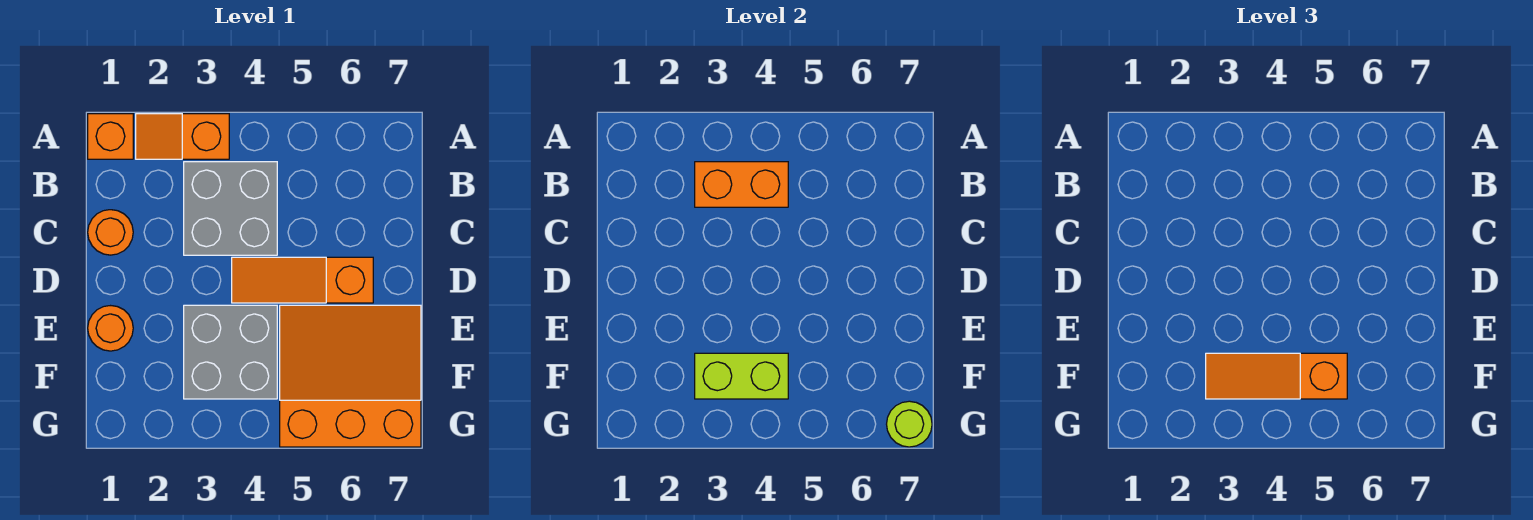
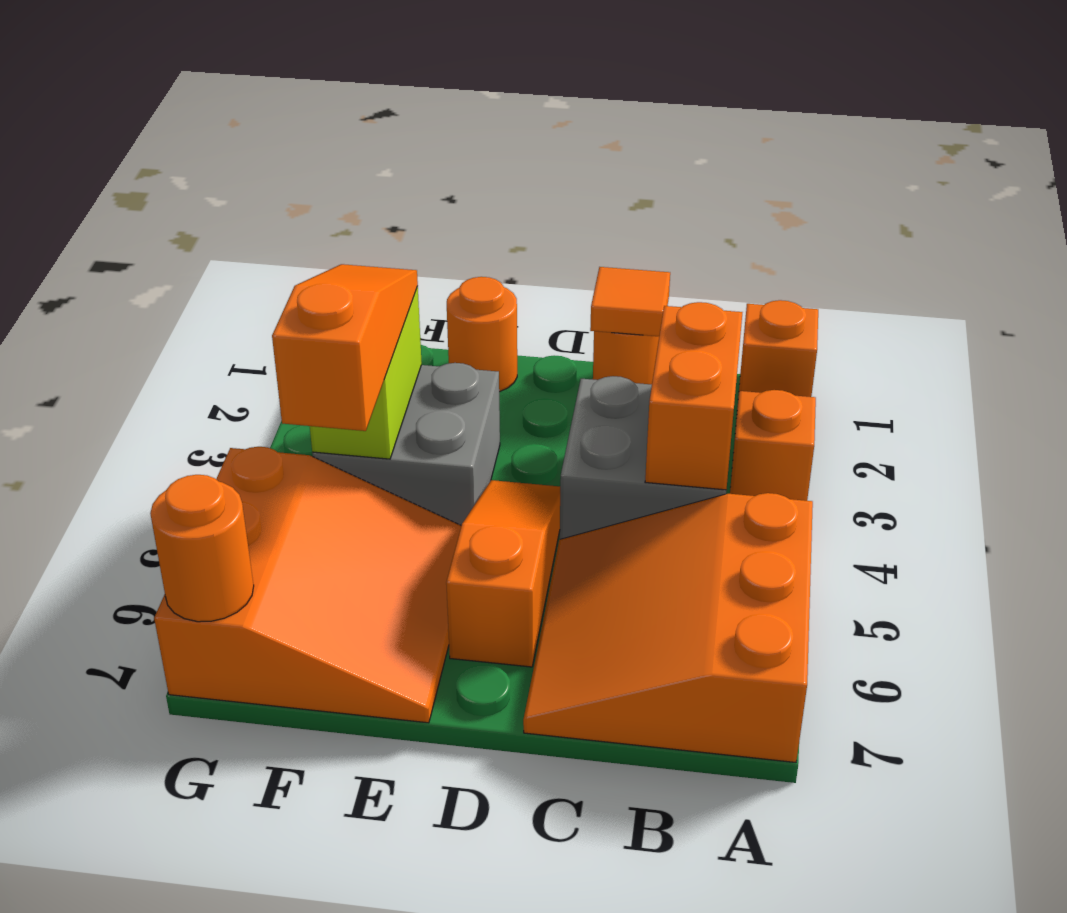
none -> orange 3x3 slope [523,493,813,762]
none -> orange 1x1 tile [590,267,670,336]
lime 1x1 round brick [887,401,932,447] -> orange 1x1 round brick [150,475,254,622]

